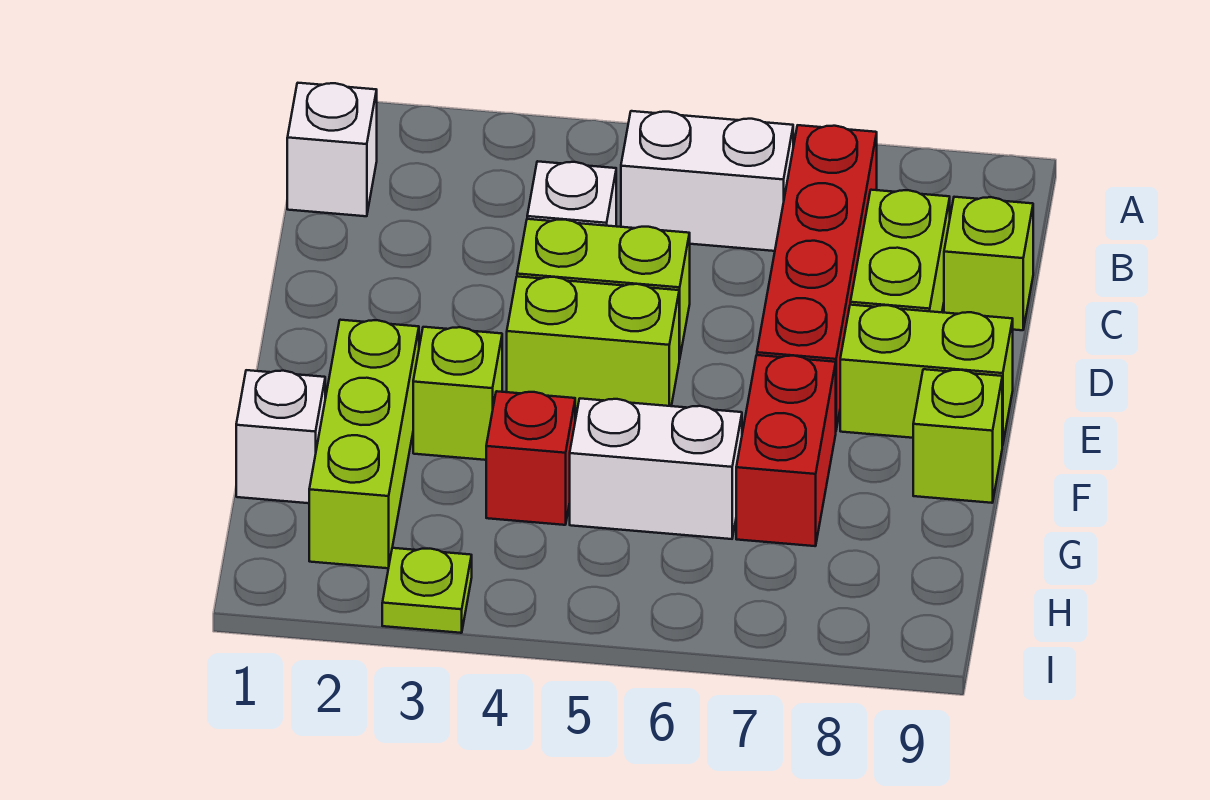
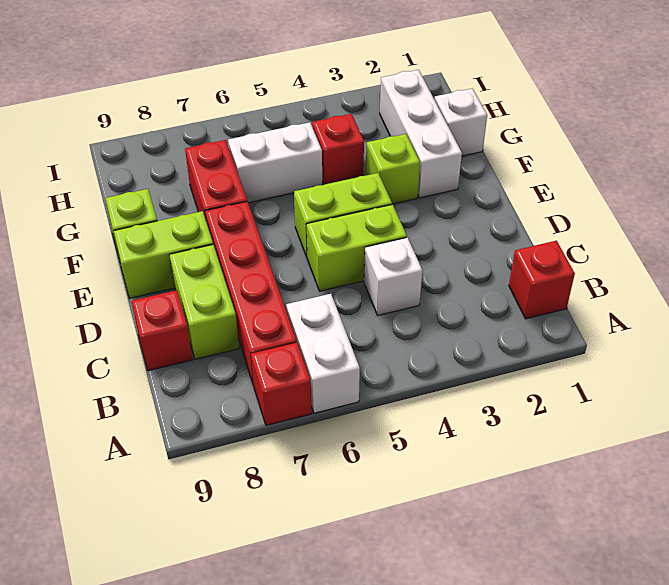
none -> red 1x1 brick [251,343,312,425]
white 1x1 brick [287,83,377,216] -> red 1x1 brick [509,241,575,319]
white 1x2 brick [621,111,793,251] -> white 1x2 brick turned to [286,294,360,413]
lime 1x1 brick [944,197,1033,330] -> red 1x1 brick [132,290,193,371]
lime 1x3 brick [309,320,419,568] -> white 1x3 brick [380,70,462,198]
lime 1x1 plate [382,548,472,633] -> none

